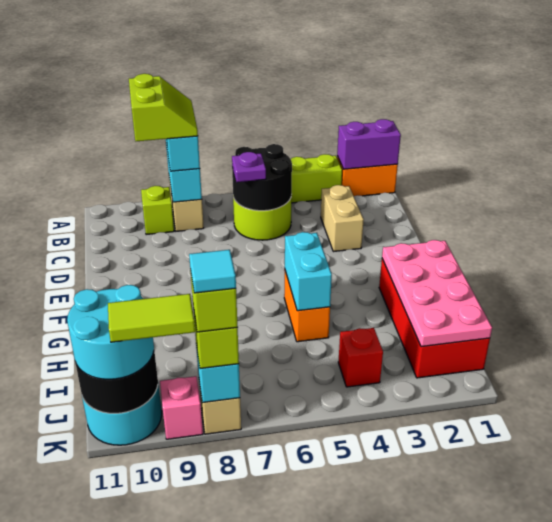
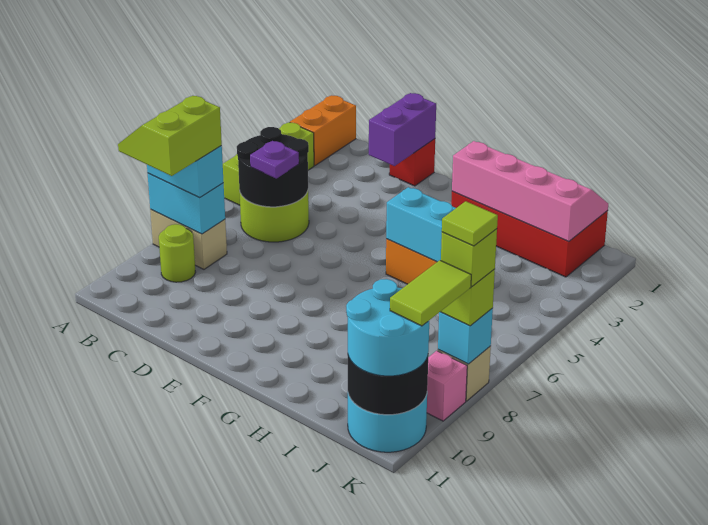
purple 1x2 brick [337,119,401,169] -> purple 1x2 brick moved to [369,93,436,166]
lime 2x2 slope [129,74,198,141] -> lime 2x2 slope turned to [118,96,222,176]
lime 1x1 brick [141,186,174,235] -> lime 1x1 round brick [159,224,196,282]
tan 1x2 brick [321,185,364,252] -> none
pink 2x4 plate [382,240,492,347] -> pink 2x4 slope [452,141,608,242]
red 1x1 brick [338,328,383,387] -> red 1x1 brick moved to [389,139,435,186]
cyan 1x1 tile [189,250,236,293] -> lime 1x1 tile [442,201,498,246]

